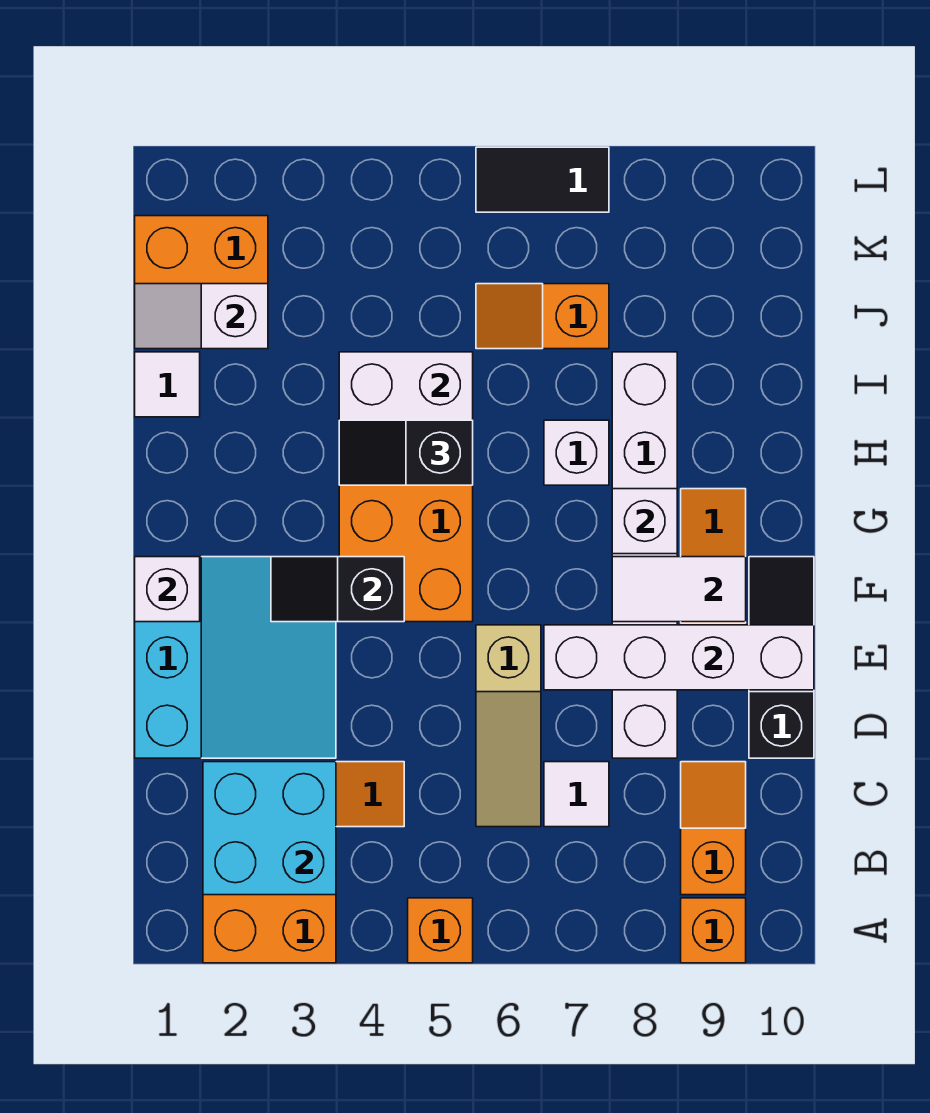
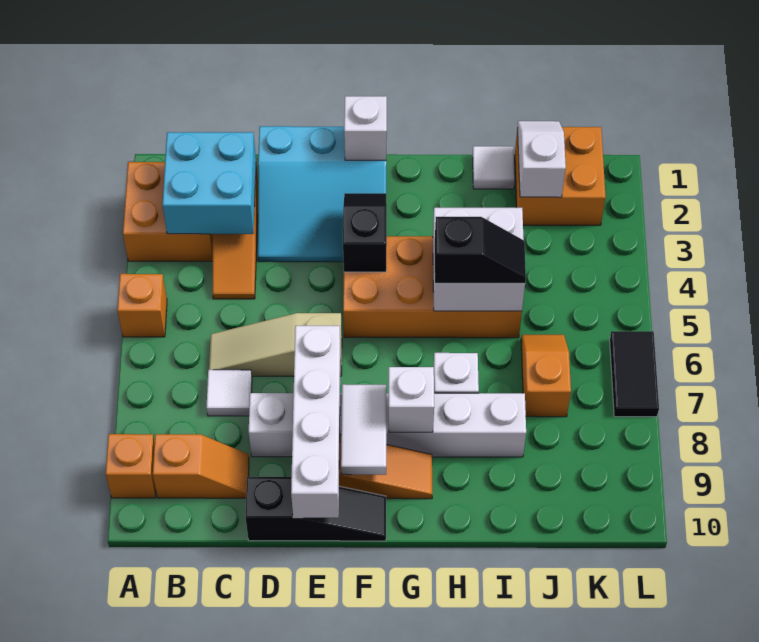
black 1x2 slope [339,420,473,485] -> black 1x2 slope turned to [434,217,526,284]

